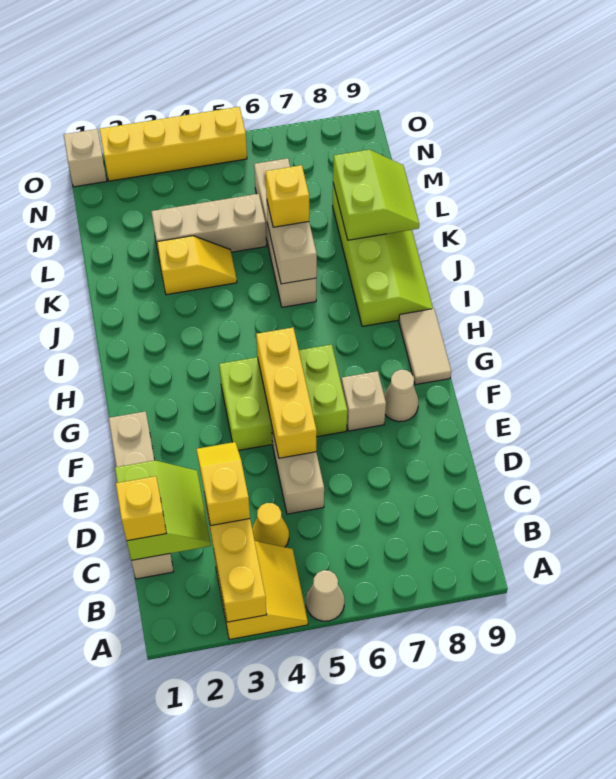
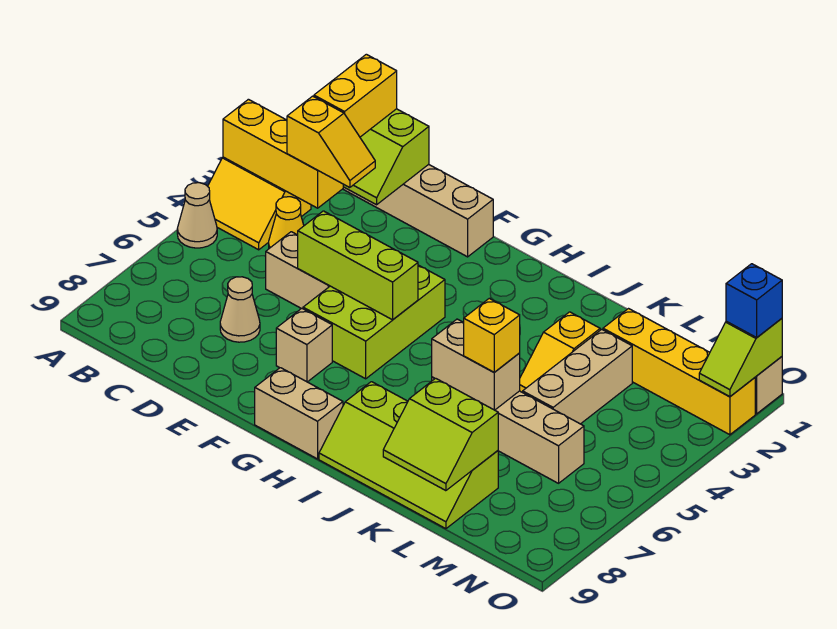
yellow 1x1 brick [116,476,166,541] -> yellow 1x2 brick [314,54,397,137]
yellow 1x3 brick [256,328,317,458] -> lime 1x3 brick [298,211,418,320]
tan 1x1 cone [384,370,419,422] -> tan 1x1 cone moved to [220,277,260,342]
tan 1x2 tile [399,309,451,385] -> tan 1x2 brick [255,368,343,459]
none -> lime 1x2 slope [699,318,782,397]
none -> blue 1x1 brick [726,264,782,337]
yellow 1x4 brick [100,107,247,181] -> yellow 1x4 brick turned to [603,309,755,435]

